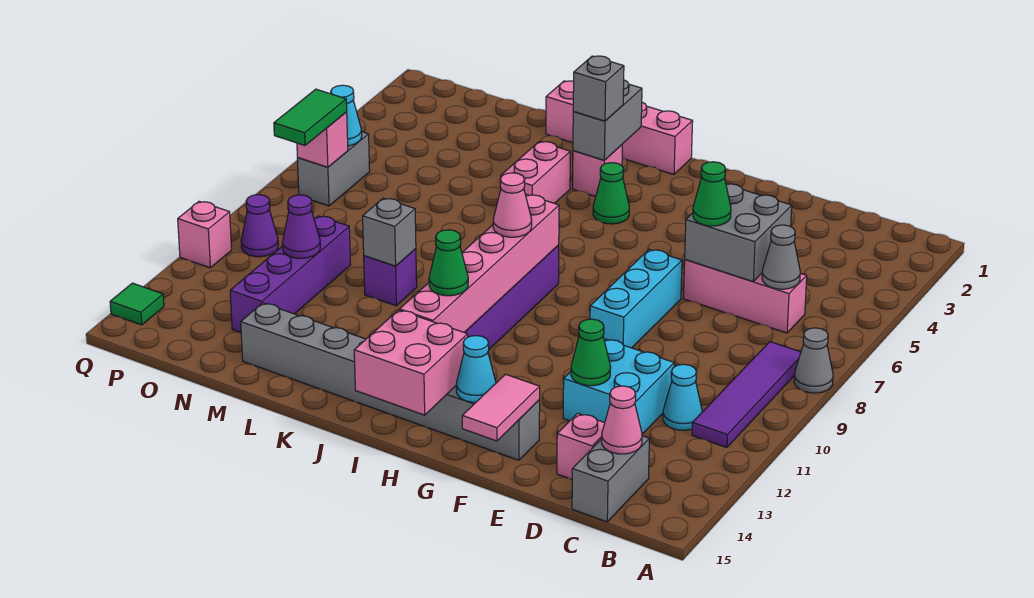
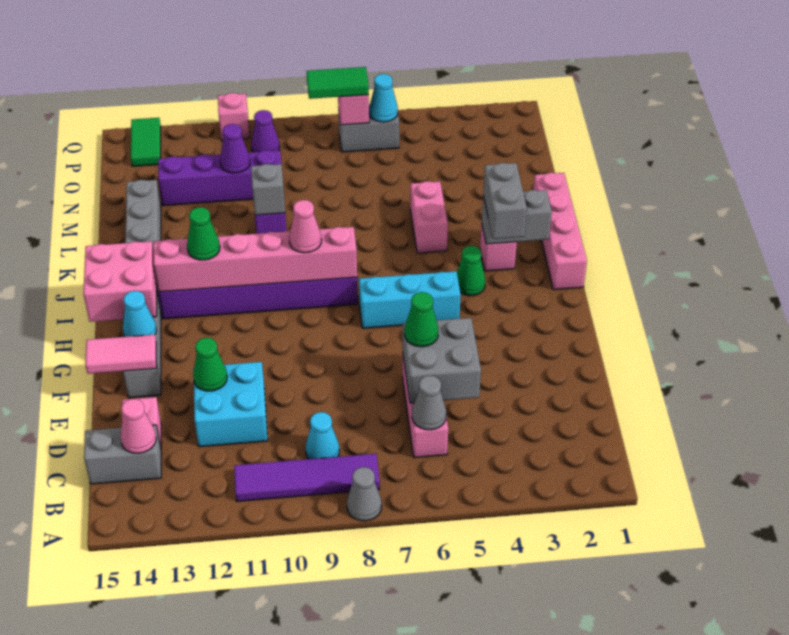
cyan 1x1 cone [663,364,702,430] -> cyan 1x1 cone moved to [306,412,339,459]
cyan 1x3 brick [590,249,682,348] -> cyan 1x3 brick moved to [359,271,461,328]
grey 1x1 brick [573,56,624,121] -> grey 1x2 brick [483,163,527,239]
pink 1x2 brick [501,141,570,204] -> pink 1x2 brick turned to [410,181,448,253]
green 1x1 tile [110,283,164,325] -> green 1x2 tile [131,118,161,166]

